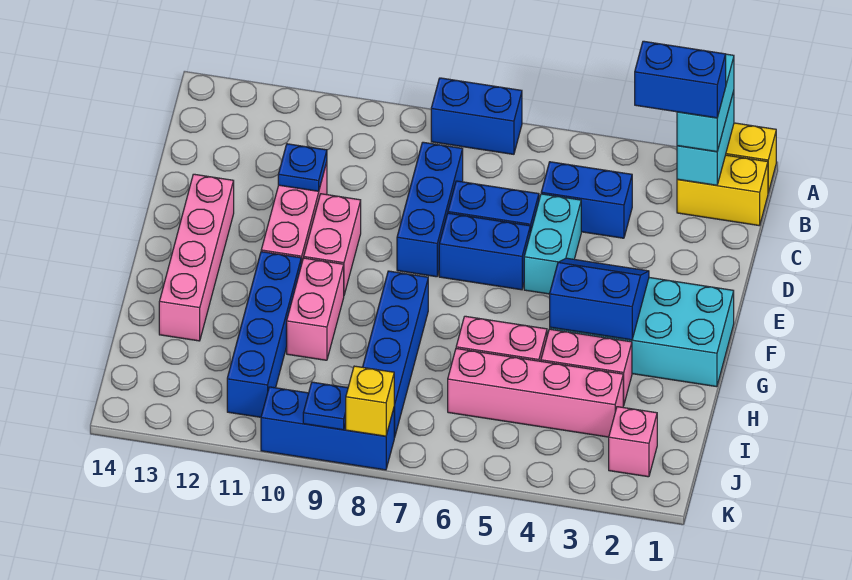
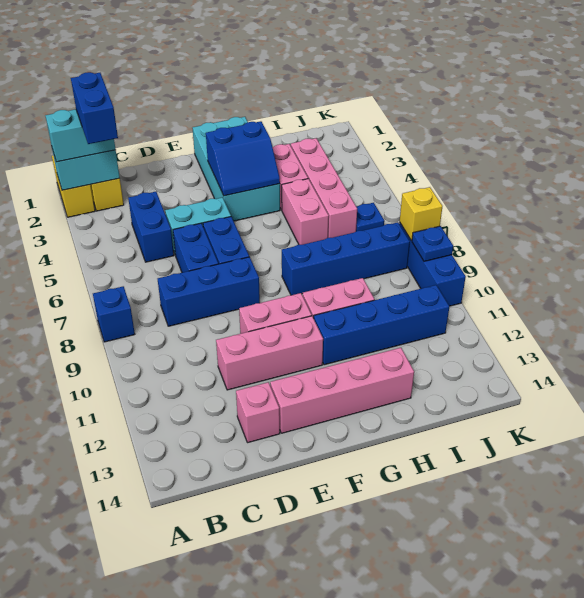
blue 1x2 brick [431,78,522,154] -> blue 1x1 brick [93,286,135,342]
blue 1x1 plate [278,144,327,191] -> blue 1x1 plate moved to [356,203,384,231]
blue 2x2 slope [550,258,649,340] -> blue 2x2 slope turned to [206,121,280,196]
pink 1x1 brick [609,407,657,477] -> pink 1x1 brick moved to [236,382,280,443]

